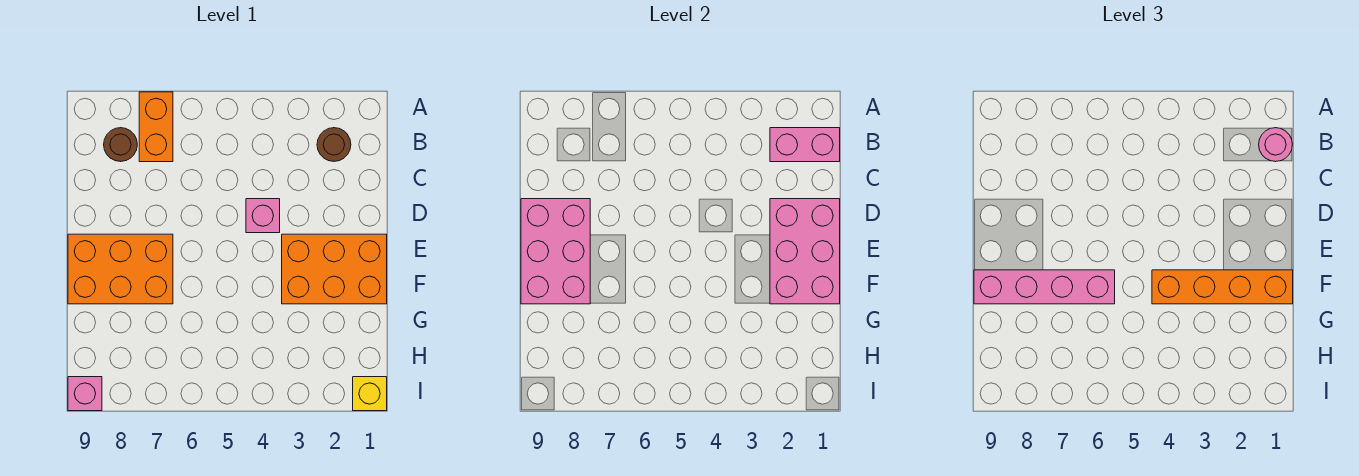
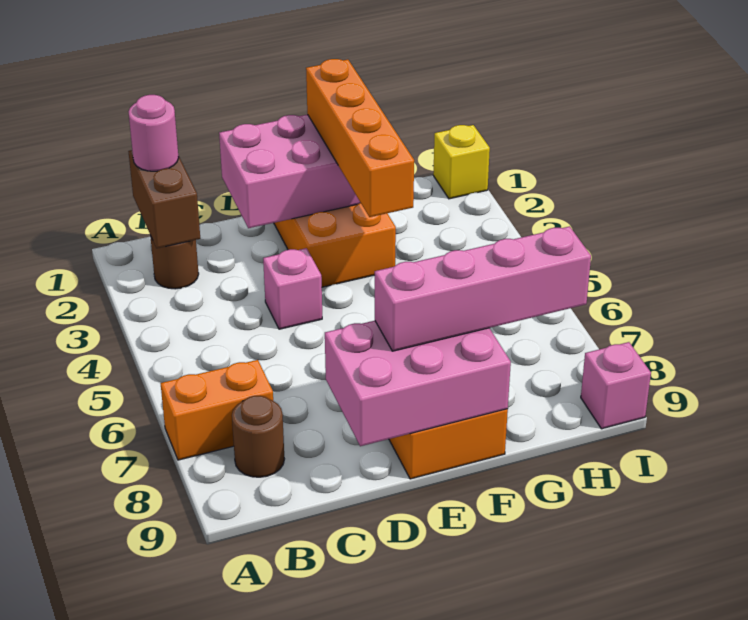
pink 1x2 brick [770,128,840,162] -> brown 1x2 brick [128,150,200,248]
pink 1x4 brick [974,270,1115,304] -> pink 1x4 brick turned to [374,226,591,351]

